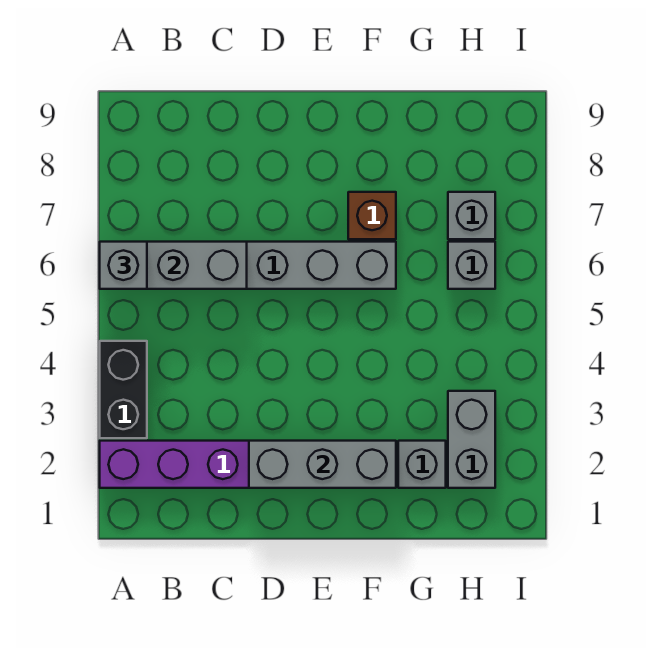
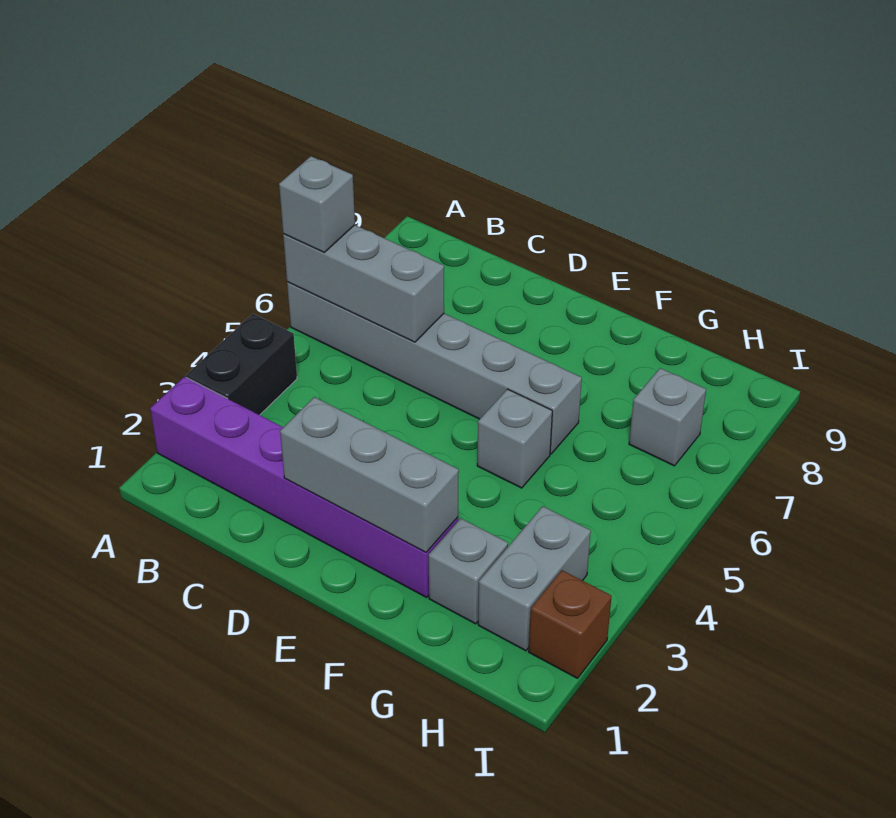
brown 1x1 brick [348,192,396,239] -> brown 1x1 brick moved to [529,570,612,678]
grey 1x1 brick [448,242,495,289] -> grey 1x1 brick moved to [477,389,552,488]

